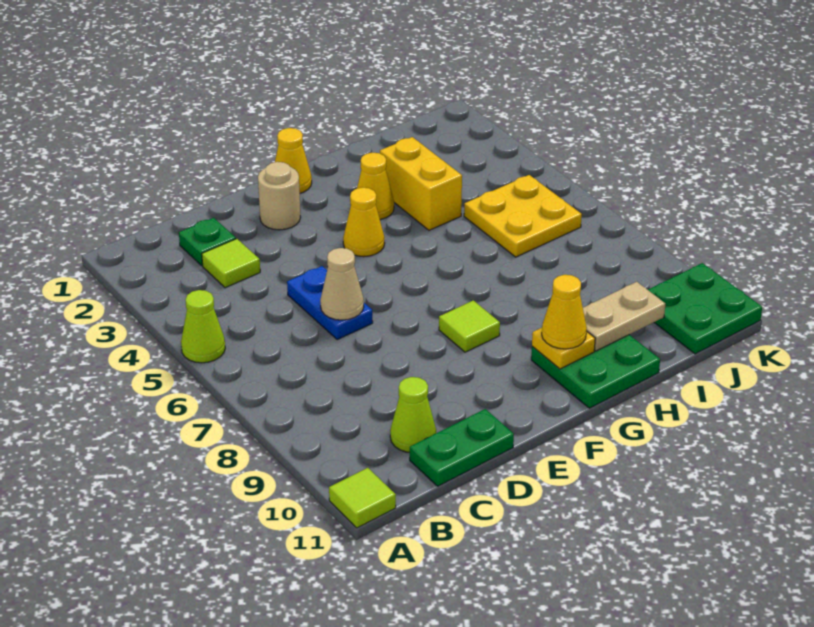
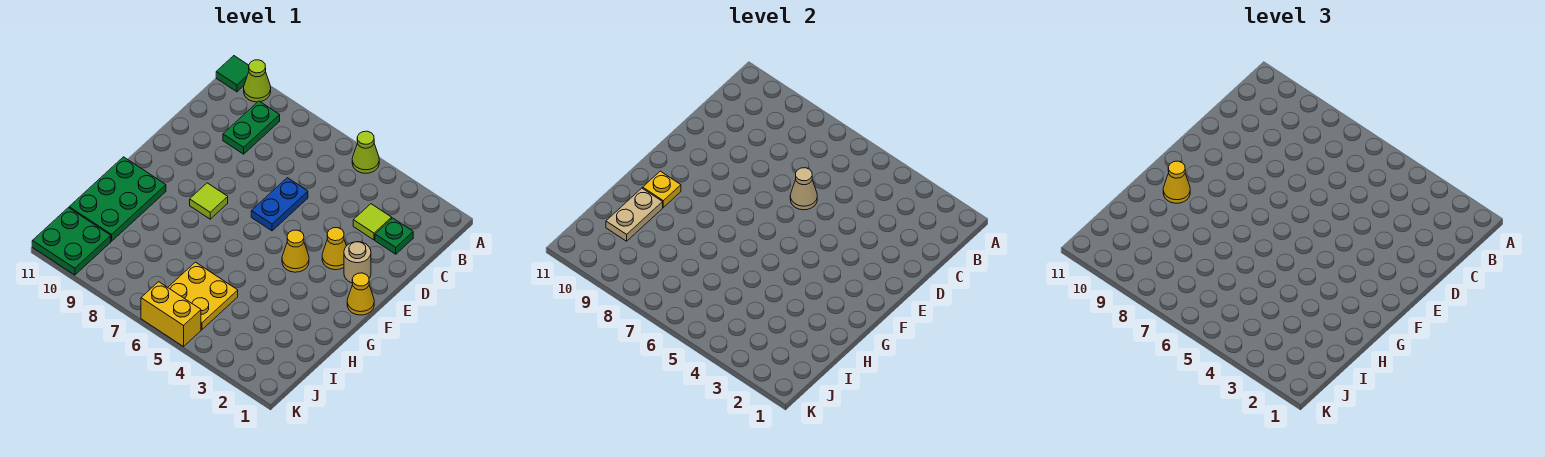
lime 1x1 tile [329,468,396,528] -> green 1x1 tile [216,56,249,92]
lime 1x1 cone [390,377,436,452] -> lime 1x1 cone moved to [244,60,271,102]
green 1x2 plate [410,409,514,486] -> green 1x2 plate moved to [223,101,280,154]
blue 1x2 plate [287,266,373,340] -> blue 1x2 plate turned to [251,178,308,231]
yellow 1x1 cone [357,153,394,220] -> yellow 1x1 cone moved to [322,228,346,270]
green 2x2 plate [531,335,660,408] -> green 2x3 plate [69,157,166,241]
yellow 1x2 brick [380,137,462,230] -> yellow 1x2 brick moved to [141,282,201,347]

